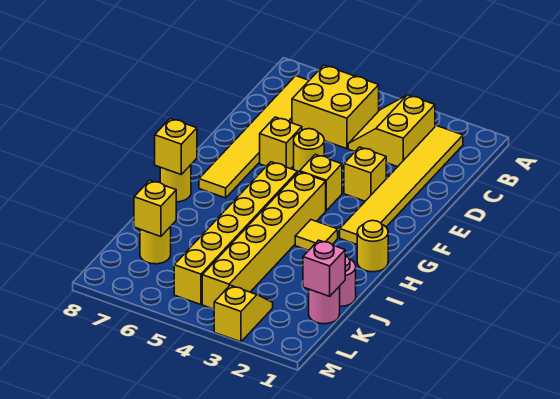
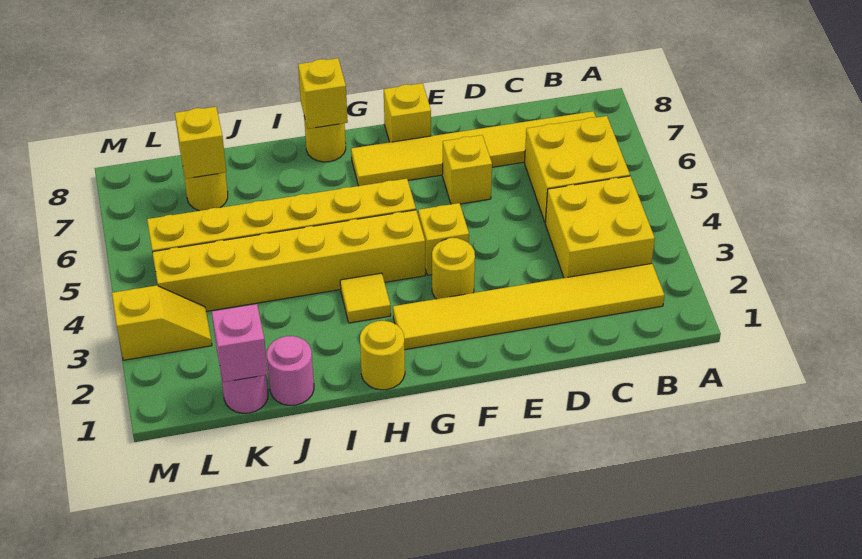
yellow 2x2 slope [348,95,435,167] -> yellow 2x2 brick [545,176,655,278]
yellow 1x1 brick [344,147,386,201] -> yellow 1x1 brick moved to [384,83,431,142]
yellow 1x1 round brick [294,129,324,172] -> yellow 1x1 round brick moved to [432,238,475,299]

